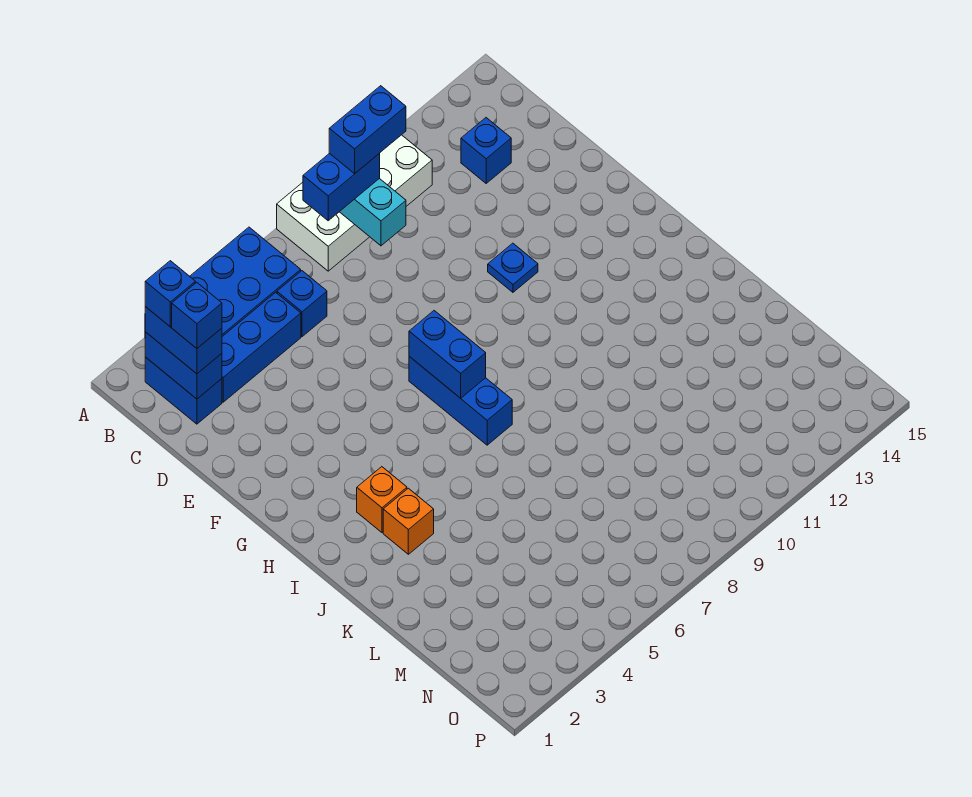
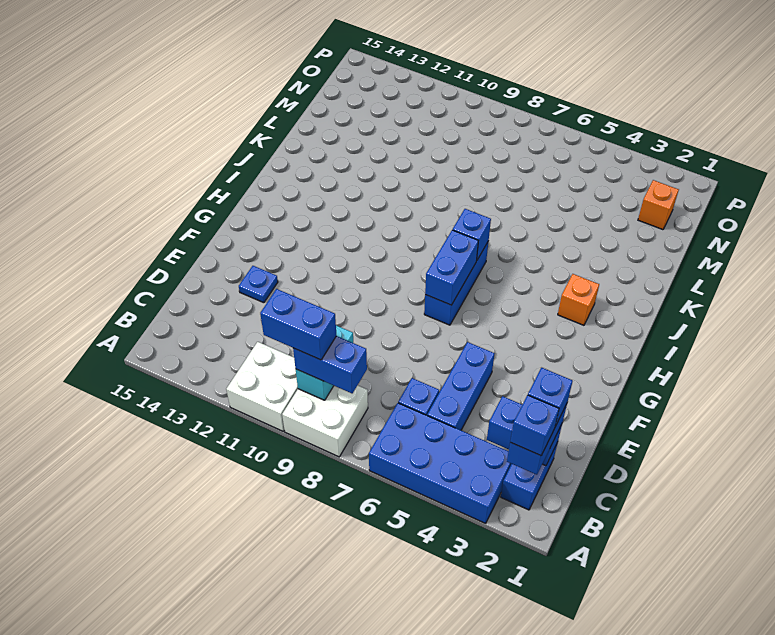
blue 1x2 brick [145,332,222,399] -> blue 1x2 brick turned to [487,396,562,466]
blue 1x3 brick [222,292,301,402] -> blue 1x3 brick turned to [427,342,494,430]
blue 1x1 brick [461,118,511,183] -> blue 1x1 brick moved to [453,209,491,260]
blue 1x1 plate [488,243,538,292] -> blue 1x1 plate moved to [239,266,278,303]
orange 1x1 brick [383,488,434,554] -> orange 1x1 brick moved to [638,180,679,230]

